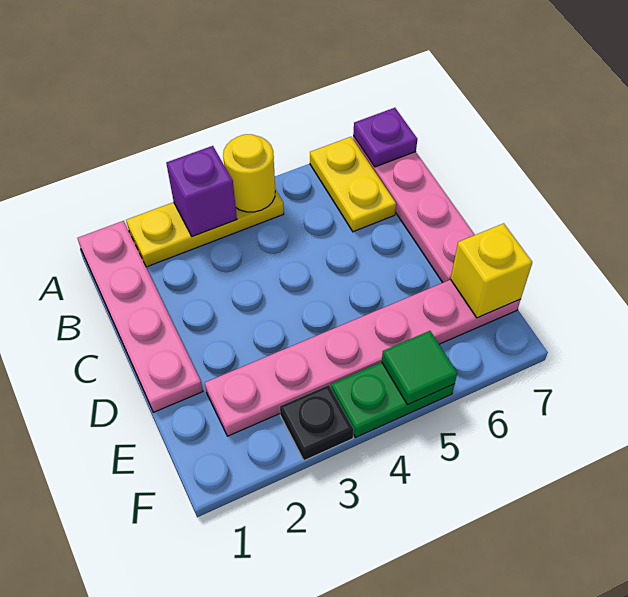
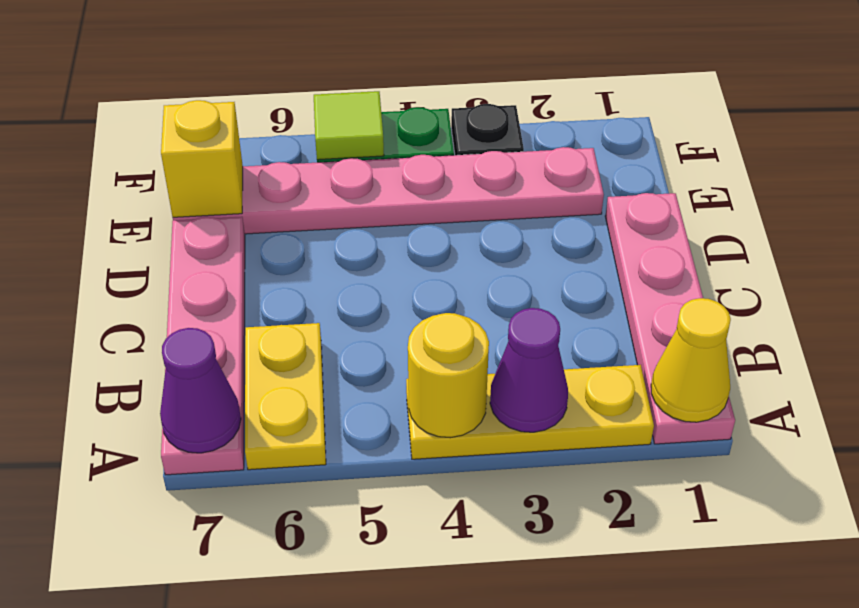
none -> yellow 1x1 cone [651,298,731,422]
purple 1x1 brick [166,146,237,236] -> purple 1x1 cone [490,308,568,432]
purple 1x1 plate [353,108,417,167] -> purple 1x1 cone [160,328,241,453]
green 1x1 tile [382,331,457,405] -> lime 1x1 tile [314,91,384,160]

